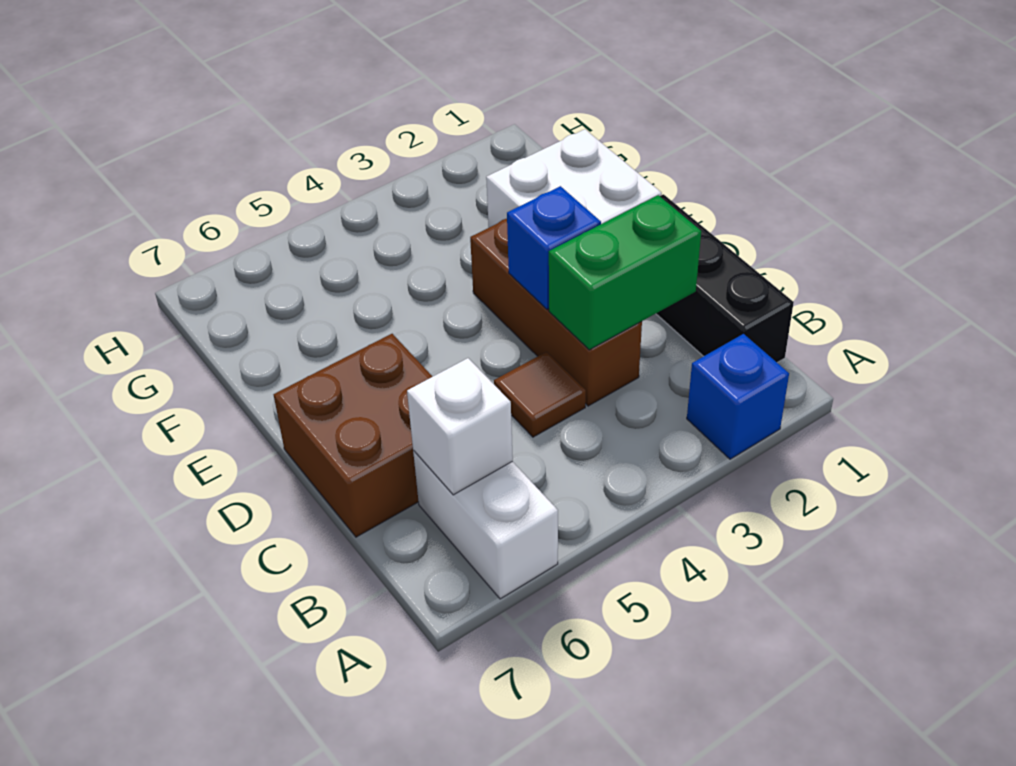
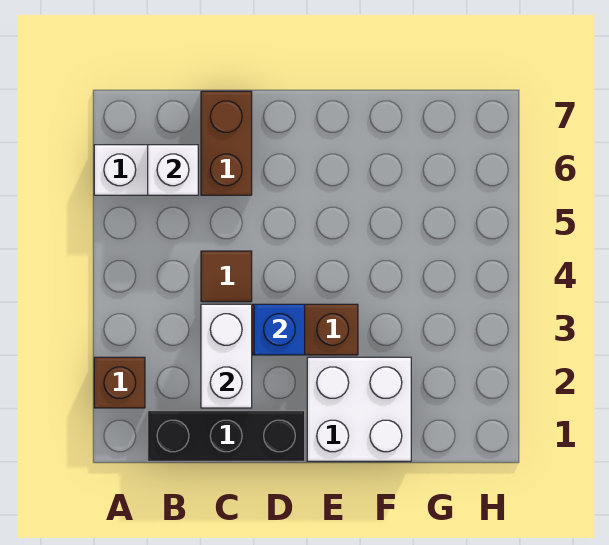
blue 1x1 brick [687,334,789,459] -> brown 1x1 brick [94,357,145,408]
green 1x2 brick [549,195,701,350] -> white 1x2 brick [201,304,252,408]
brown 2x2 brick [274,334,433,537] -> brown 1x2 brick [201,91,252,195]

